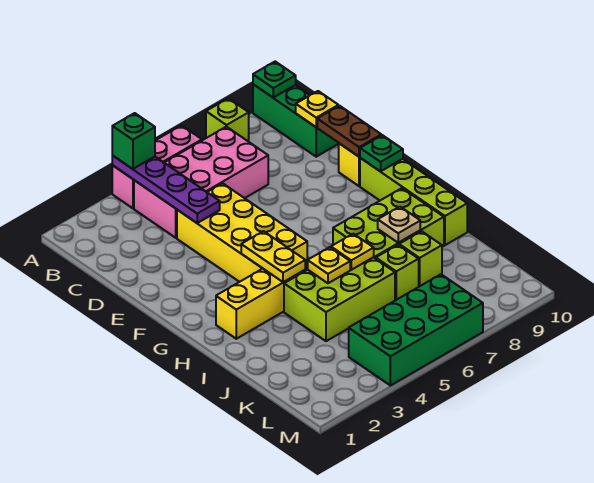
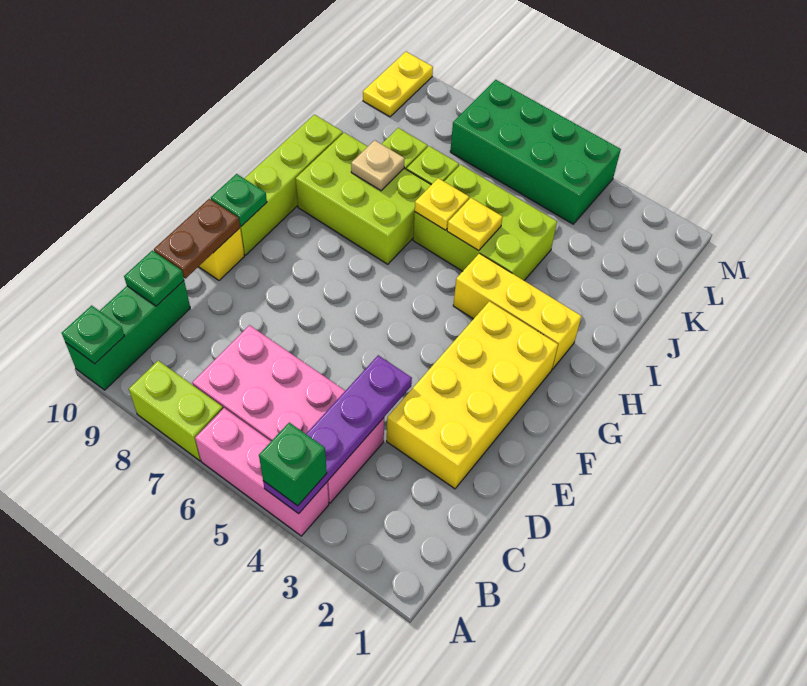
lime 1x1 brick [206,98,249,142] -> lime 1x2 brick [129,361,223,461]
yellow 1x1 plate [296,91,338,127] -> green 1x1 plate [124,250,184,306]
yellow 2x4 brick [177,183,307,282] -> yellow 2x4 brick moved to [387,301,558,489]
yellow 1x2 plate [241,231,305,282] -> yellow 1x2 plate moved to [363,52,433,117]

